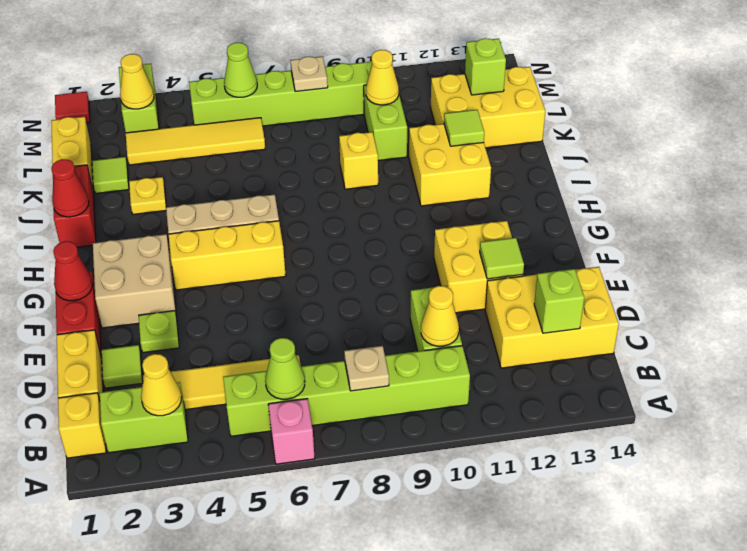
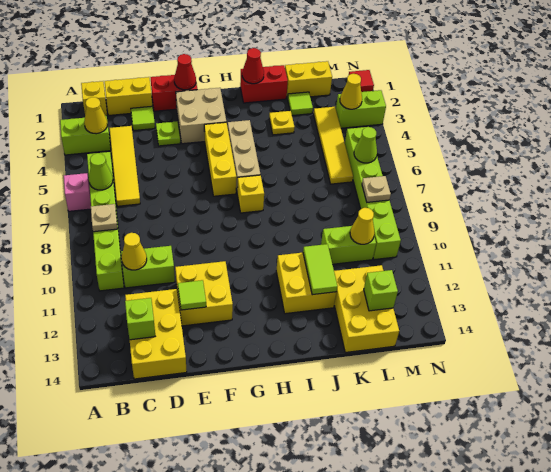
lime 1x2 brick [100,382,188,453] -> lime 1x2 brick turned to [60,116,111,155]
yellow 1x1 brick [339,132,378,189] -> yellow 1x1 brick moved to [237,175,264,213]
lime 1x1 tile [444,110,484,146] -> lime 1x2 tile [303,244,337,295]

